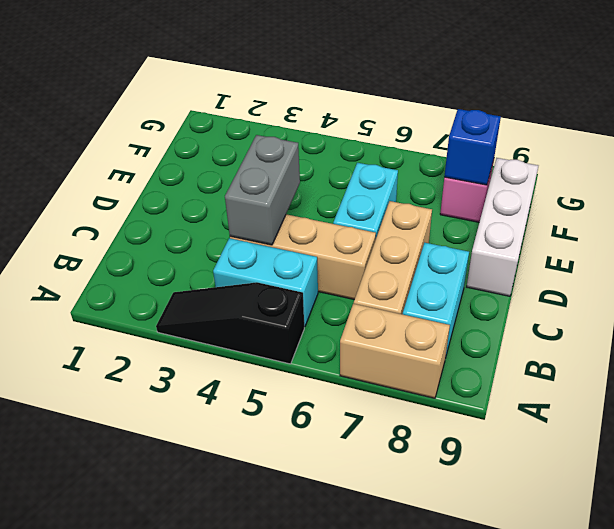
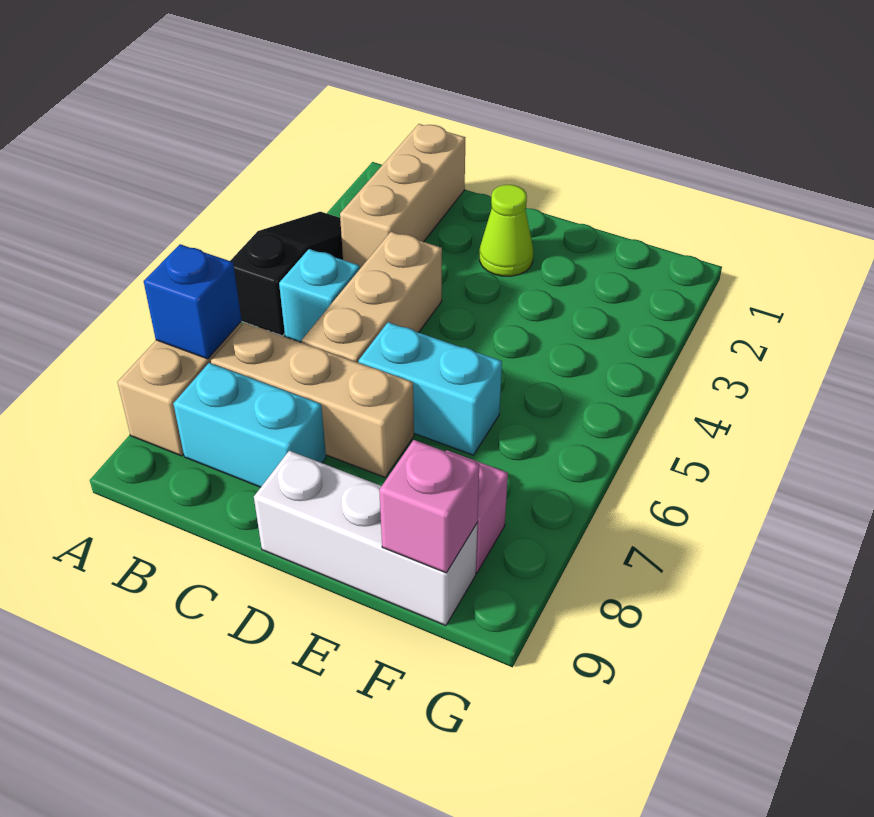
none -> tan 1x3 brick [340,124,465,268]
cyan 1x2 brick [213,238,318,327] -> cyan 1x1 brick [279,249,360,343]
grey 1x2 brick [225,135,300,245] -> none
none -> lime 1x1 cone [480,185,533,276]
blue 1x1 brick [444,109,501,185] -> blue 1x1 brick moved to [144,244,242,359]
none -> pink 1x1 brick [379,440,479,573]

